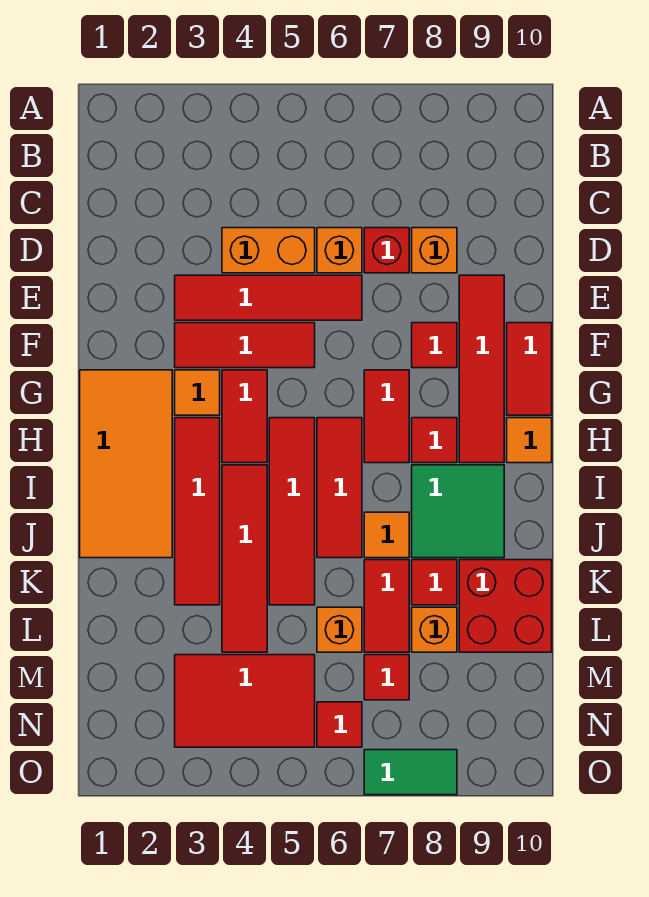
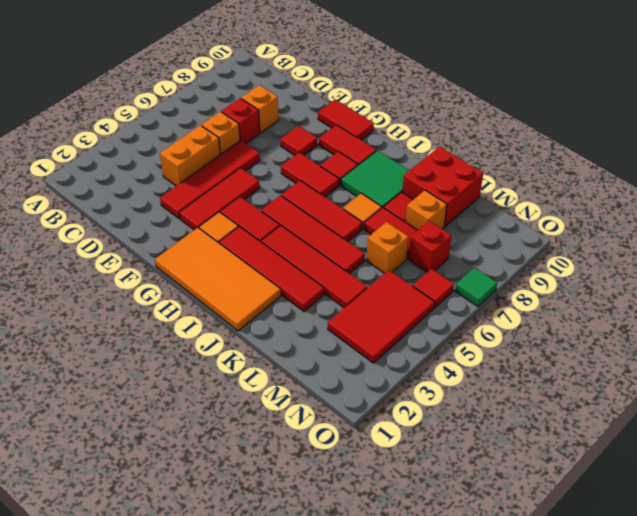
red 1x4 tile [459,275,504,463] -> red 1x2 tile [319,125,376,165]
orange 1x1 tile [507,418,552,463] -> none
red 1x1 tile [364,655,409,700] -> red 1x1 brick [409,221,451,272]
green 1x2 tile [364,750,457,795] -> green 1x1 tile [455,268,497,306]

